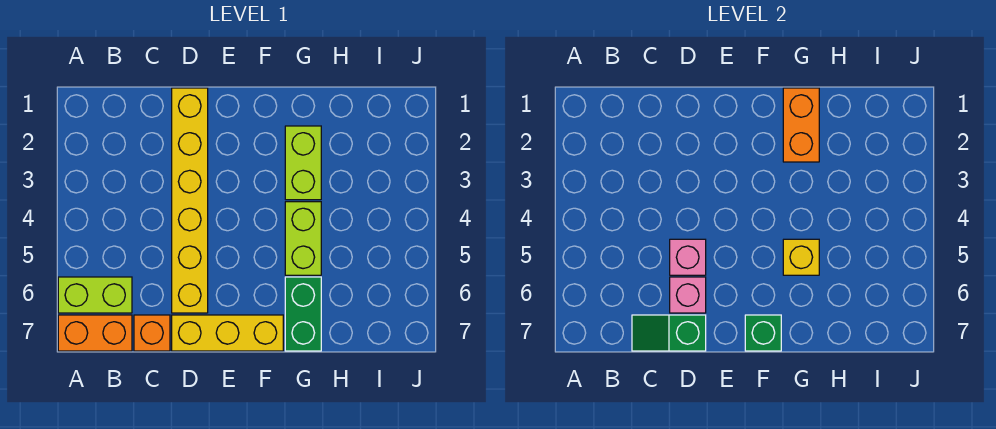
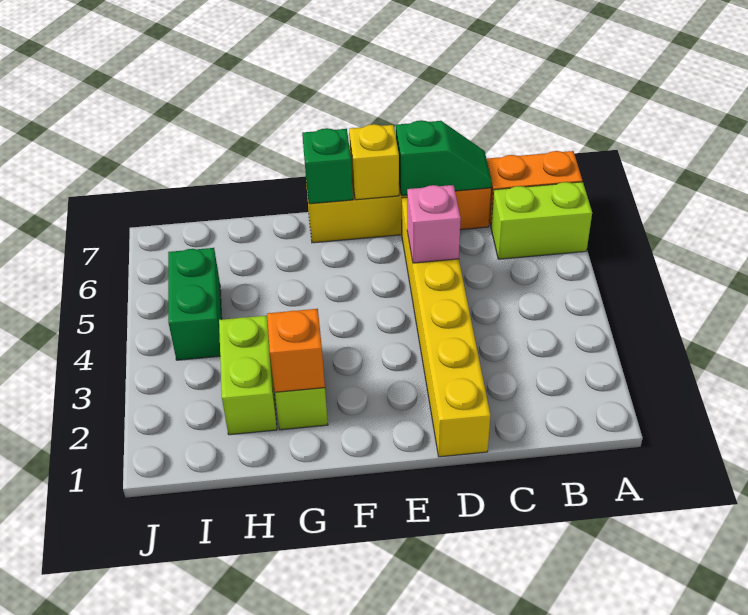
pink 1x1 brick [670,277,706,313] -> none
orange 1x2 brick [783,88,819,162] -> orange 1x1 brick [267,309,325,392]
lime 1x2 brick [285,202,321,275] -> lime 1x2 brick moved to [219,315,277,435]
yellow 1x1 brick [783,239,819,275] -> yellow 1x1 brick moved to [349,124,399,200]
green 1x2 brick [285,277,321,351] -> green 1x2 brick moved to [168,248,222,360]

